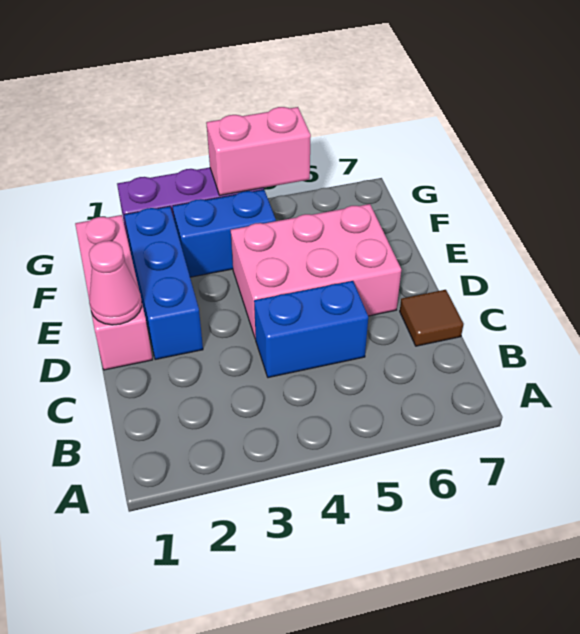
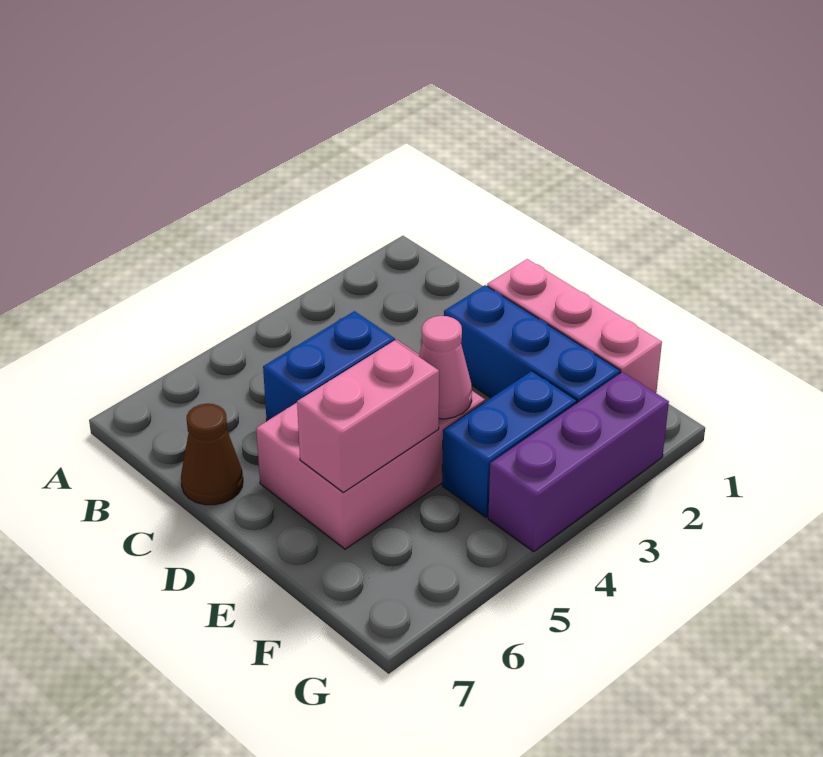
brown 1x1 tile [400,290,463,346] -> brown 1x1 cone [181,404,243,505]
pink 1x1 cone [89,241,142,325] -> pink 1x1 cone moved to [419,316,472,419]
pink 1x2 brick [206,107,311,195] -> pink 1x2 brick moved to [297,340,439,492]

